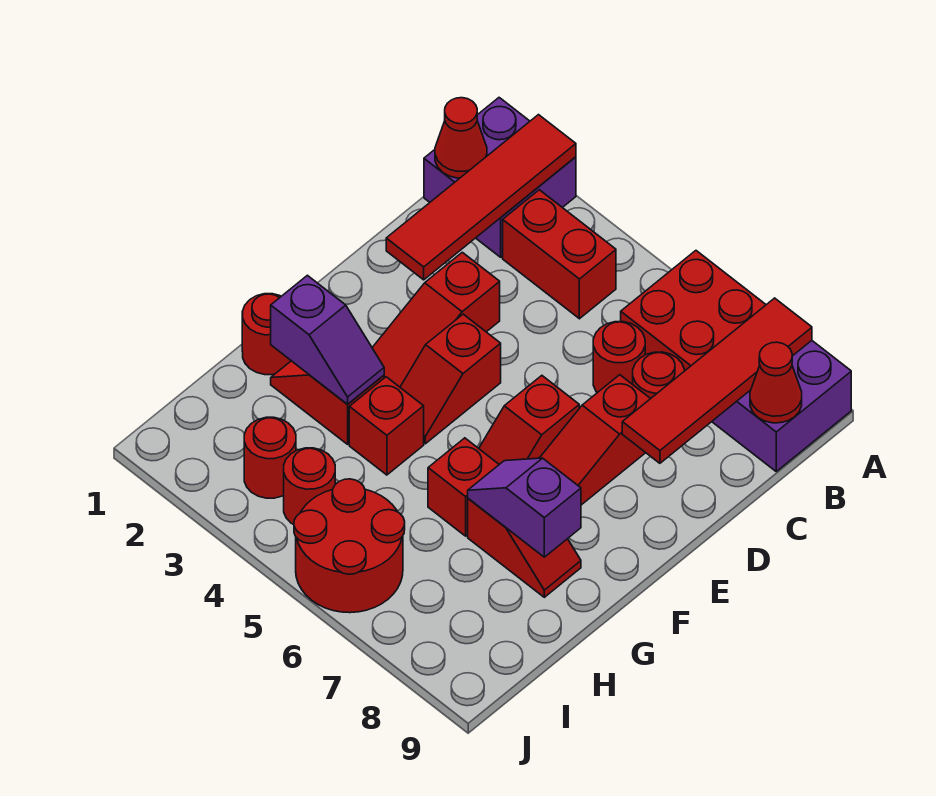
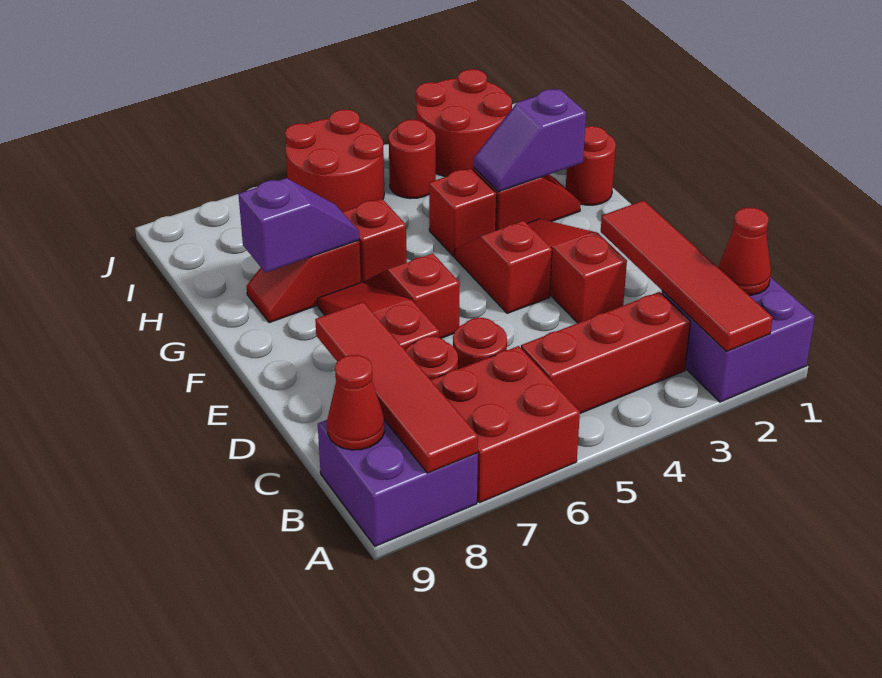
red 1x2 brick [503,190,616,319] -> red 1x3 brick [521,292,691,413]
red 1x1 round brick [244,417,296,498] -> red 2x2 round brick [416,69,512,177]

